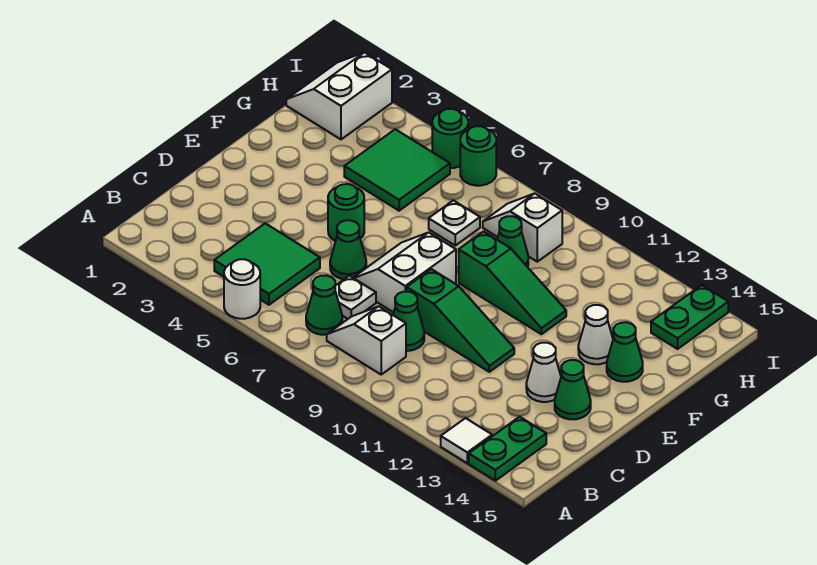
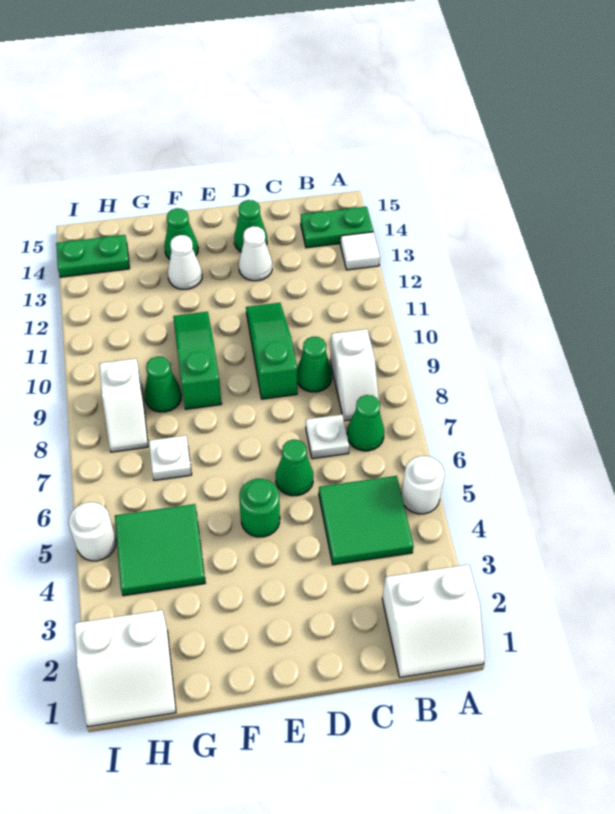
white 2x2 slope [353,232,456,312] -> white 2x2 slope moved to [382,564,485,677]
green 1x1 round brick [432,109,468,168] -> white 1x1 round brick [69,502,116,561]
green 1x1 round brick [460,126,496,186] -> none

